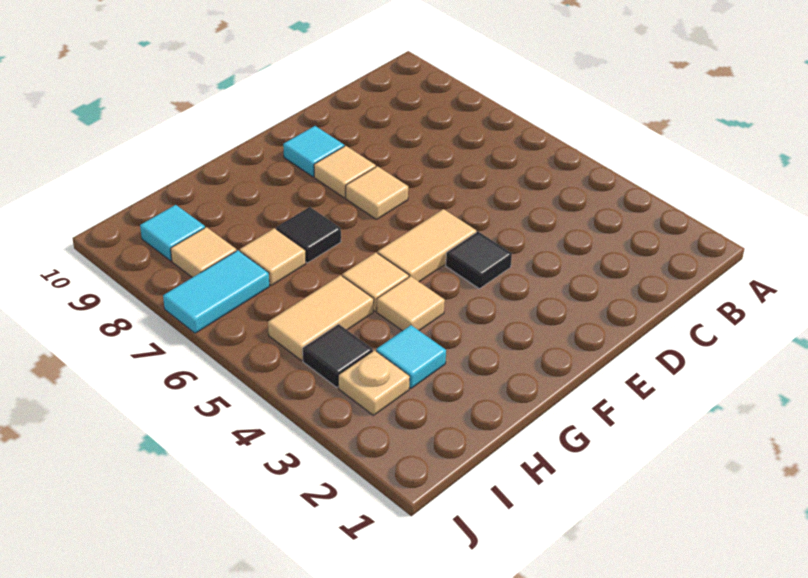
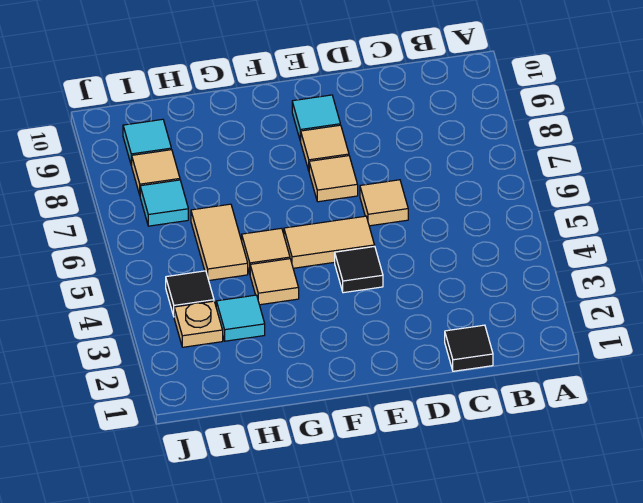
black 1x1 tile [276,207,341,263] -> black 1x1 tile moved to [445,325,493,371]
tan 1x2 tile [268,275,374,360] -> tan 1x2 tile turned to [191,204,248,280]
tan 1x1 tile [240,228,306,285] -> tan 1x1 tile moved to [360,180,408,226]
cyan 1x2 tile [163,250,269,333] -> cyan 1x1 tile [140,180,188,226]

